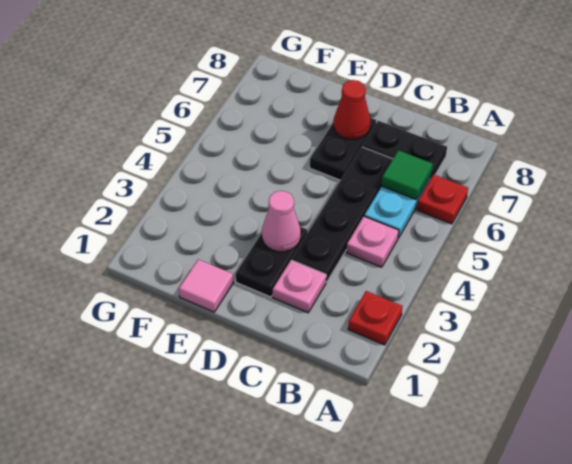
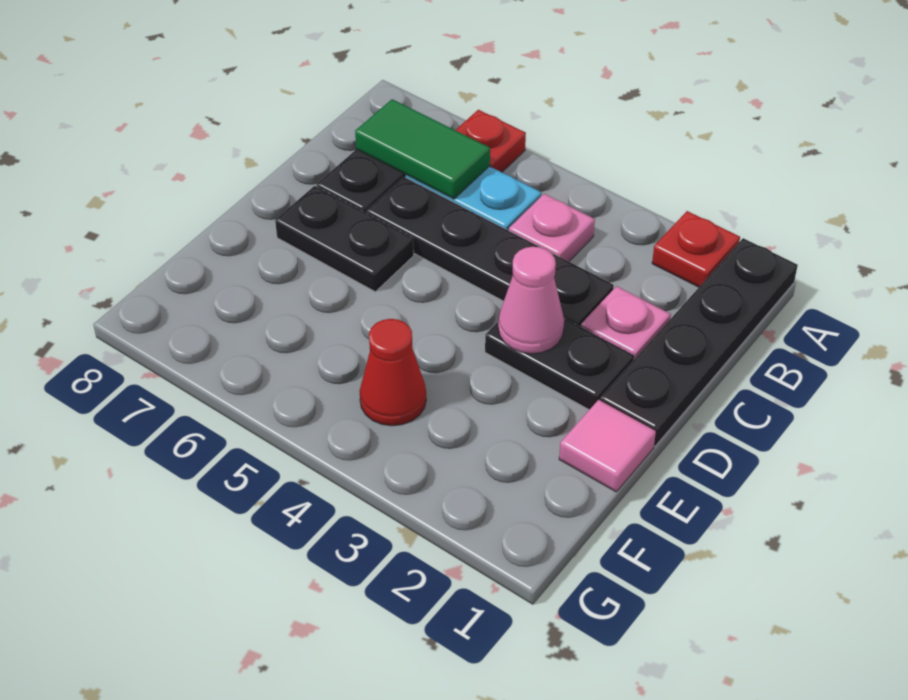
none -> black 1x4 plate [600,238,798,446]
green 1x1 tile [382,150,433,199] -> green 1x2 tile [355,99,490,199]
red 1x1 cone [334,80,370,139] -> red 1x1 cone moved to [360,319,426,426]

